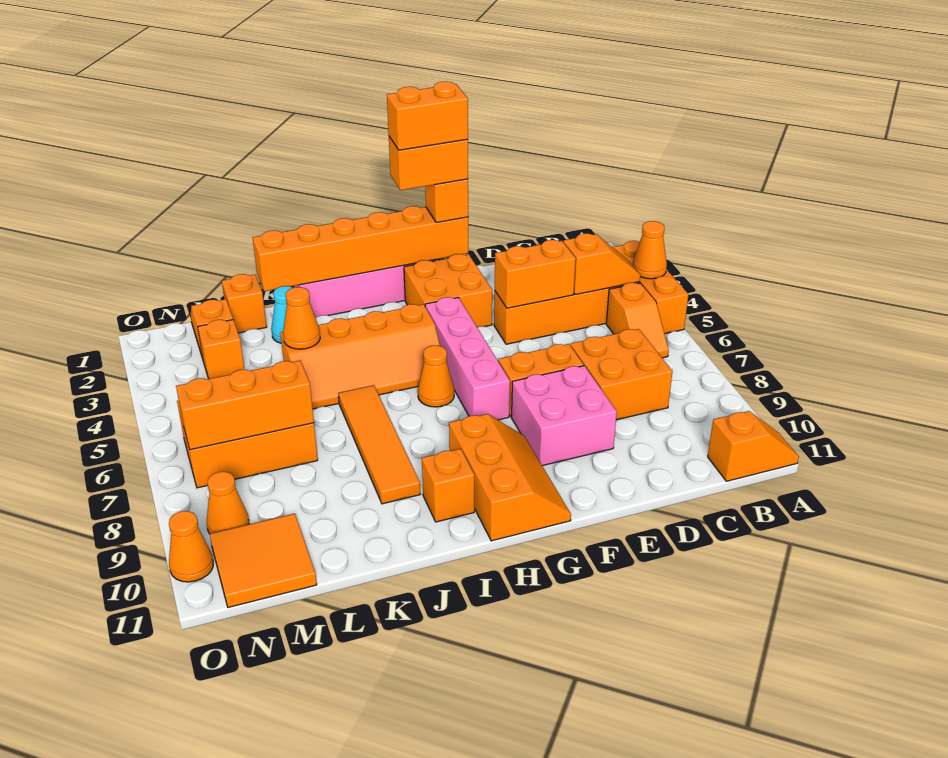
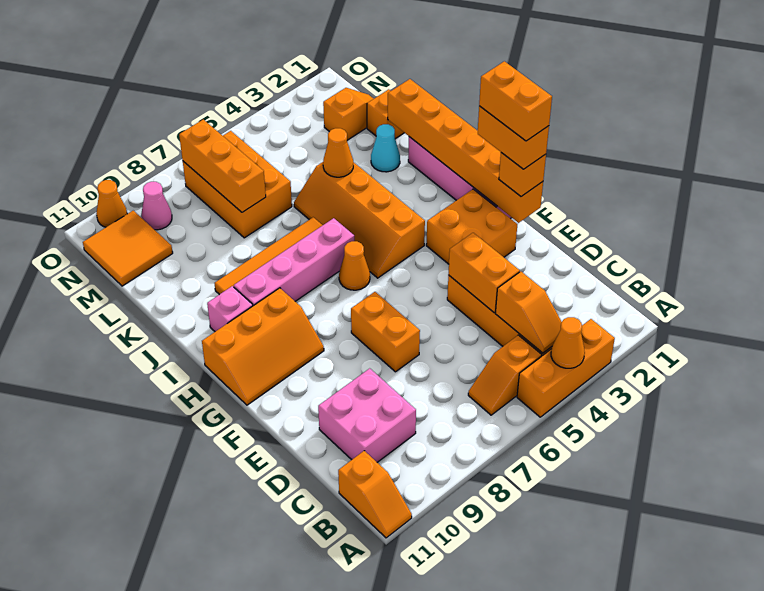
orange 2x2 brick [571,329,673,420] -> none
pink 2x2 brick [512,366,617,466] -> pink 2x2 brick moved to [318,368,416,462]
pink 1x4 brick [425,297,510,420] -> pink 1x4 brick moved to [234,218,354,306]
orange 1x1 brick [422,449,474,522] -> pink 1x1 brick [207,286,253,331]
orange 1x1 brick [198,320,245,379] -> none
orange 1x1 cone [207,472,249,534] -> pink 1x1 cone [141,182,172,230]

